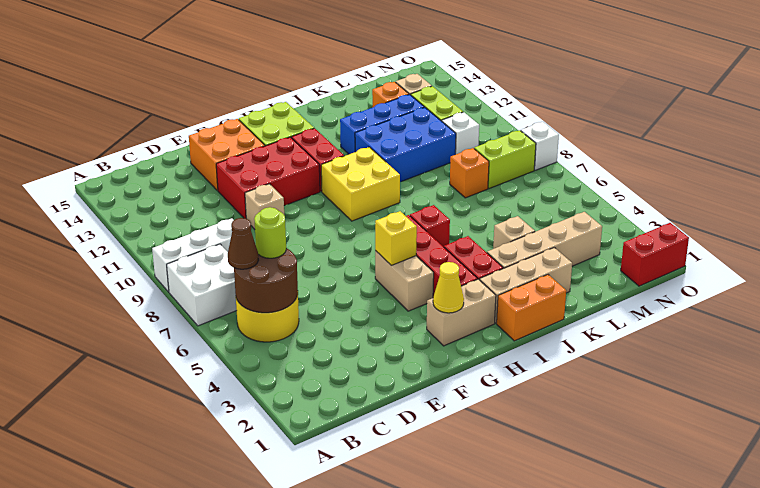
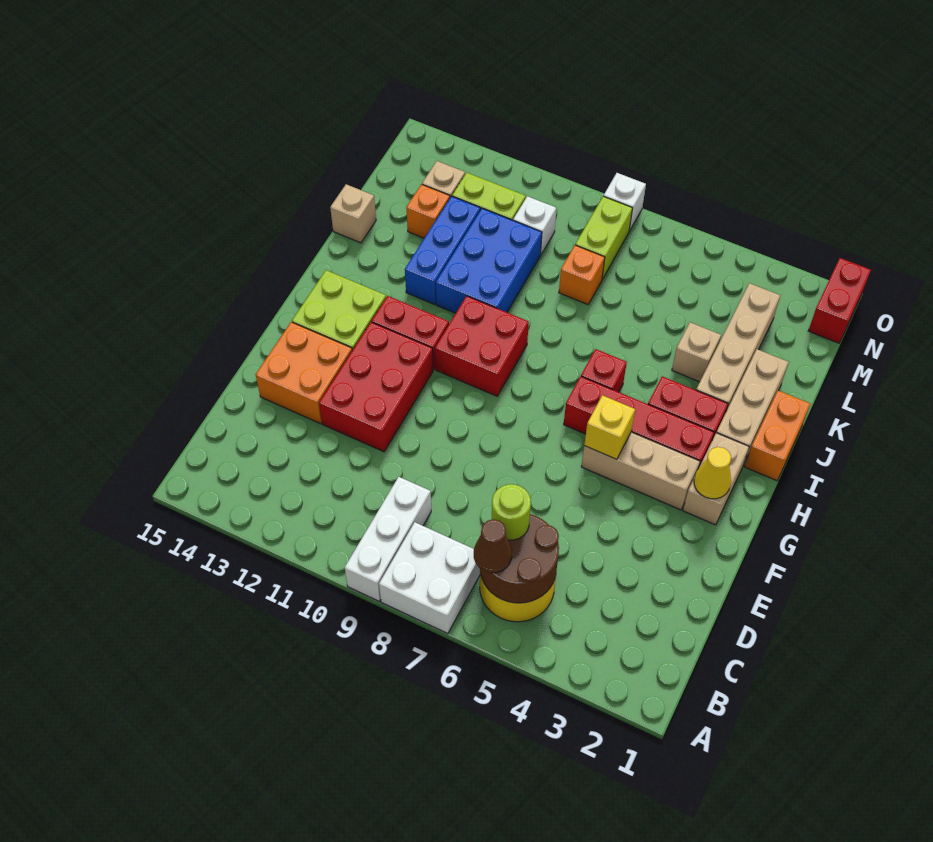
tan 1x1 brick [245,184,284,229] -> tan 1x1 brick moved to [330,184,376,243]
tan 1x2 brick [375,251,434,311] -> tan 1x3 brick [581,432,700,510]
yellow 2x2 brick [321,147,400,221] -> red 2x2 brick [435,296,529,396]

